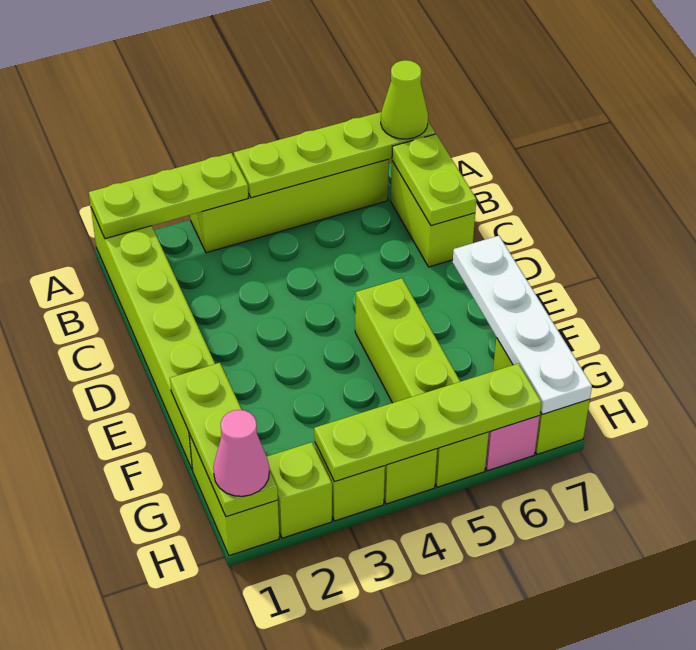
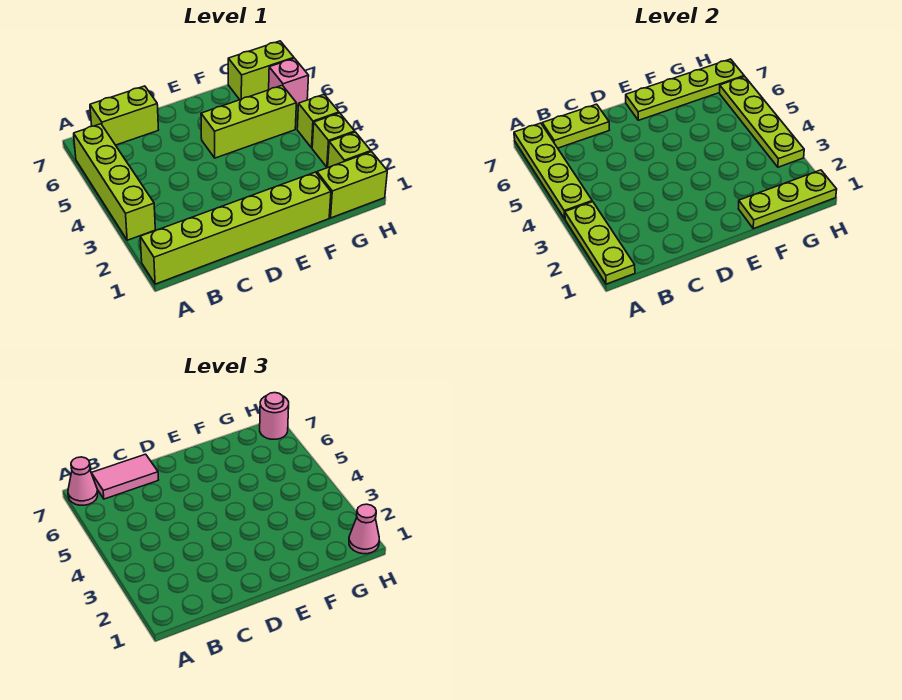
lime 1x1 cone [381,60,428,139] -> pink 1x1 cone [68,457,98,505]
none -> pink 1x2 tile [91,454,158,499]
lime 1x4 brick [355,278,489,487] -> lime 1x3 brick [201,85,296,158]
white 1x4 plate [453,236,592,414] -> lime 1x4 plate [626,59,744,120]
none -> pink 1x1 round brick [260,393,289,439]

